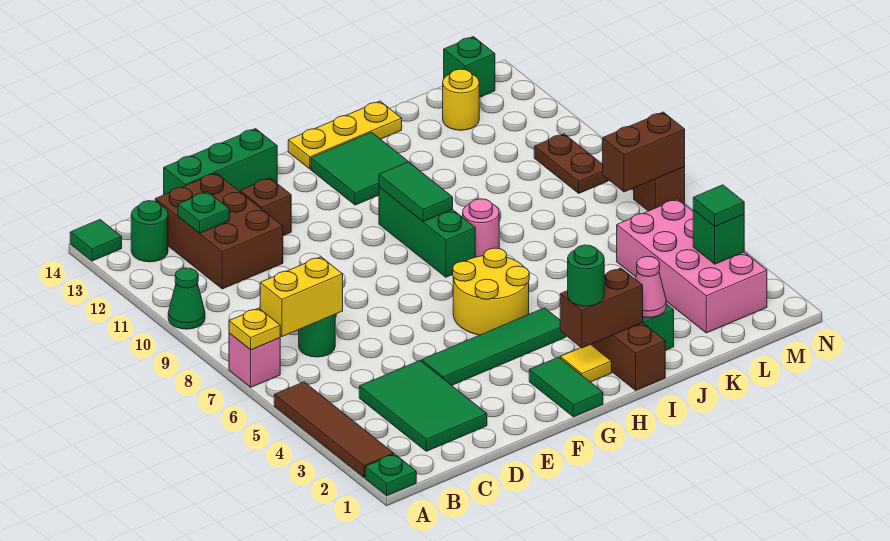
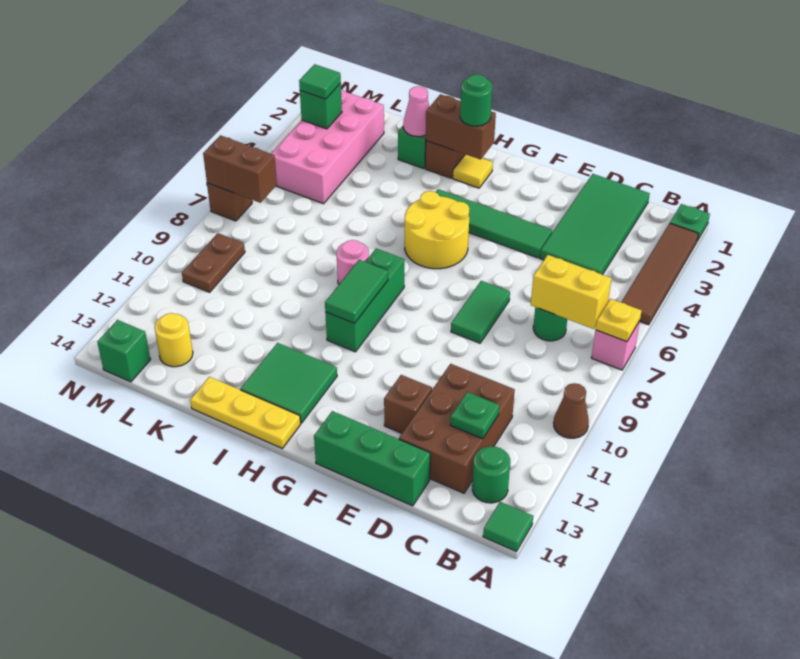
green 1x1 cone [168,268,205,329] -> brown 1x1 cone [554,383,589,438]
green 2x3 tile [359,361,487,451] -> green 2x4 tile [540,174,650,275]
green 1x2 tile [529,357,603,417] -> green 1x2 tile moved to [451,281,510,343]

